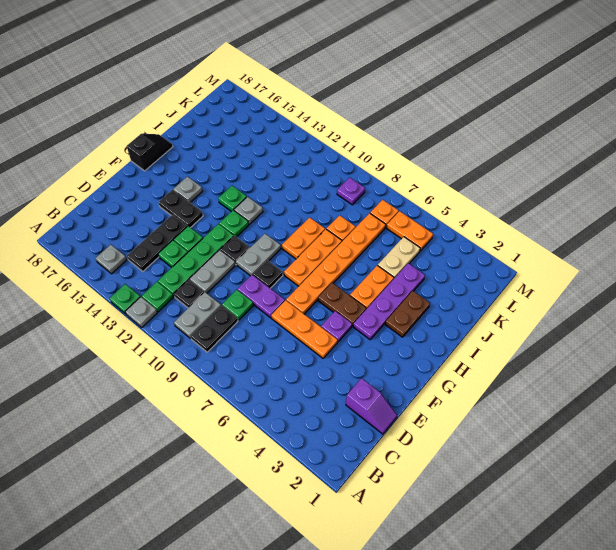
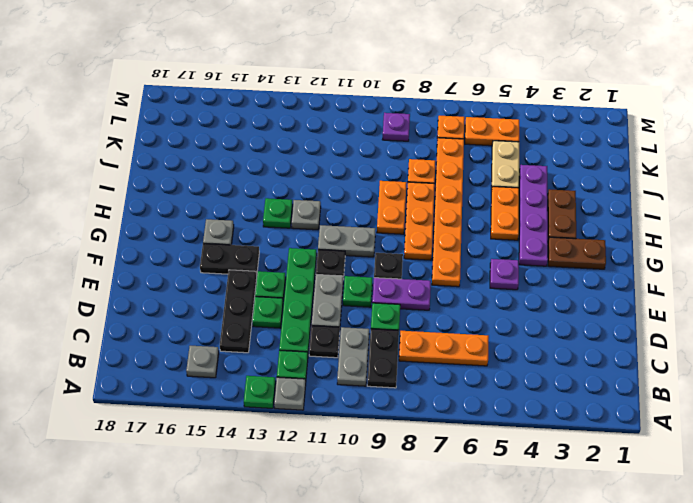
purple 1x2 slope [346,378,397,434] -> none
orange 1x3 plate [271,300,337,358] -> orange 1x3 plate moved to [399,331,489,366]
grey 1x2 plate [236,234,281,276] -> grey 1x2 plate turned to [318,225,376,257]
brown 1x2 plate [318,283,366,326] -> brown 1x2 plate moved to [548,237,606,269]
green 1x1 plate [219,210,249,237] -> green 1x1 plate moved to [343,276,372,307]
black 1x2 slope [127,134,173,171] -> none

